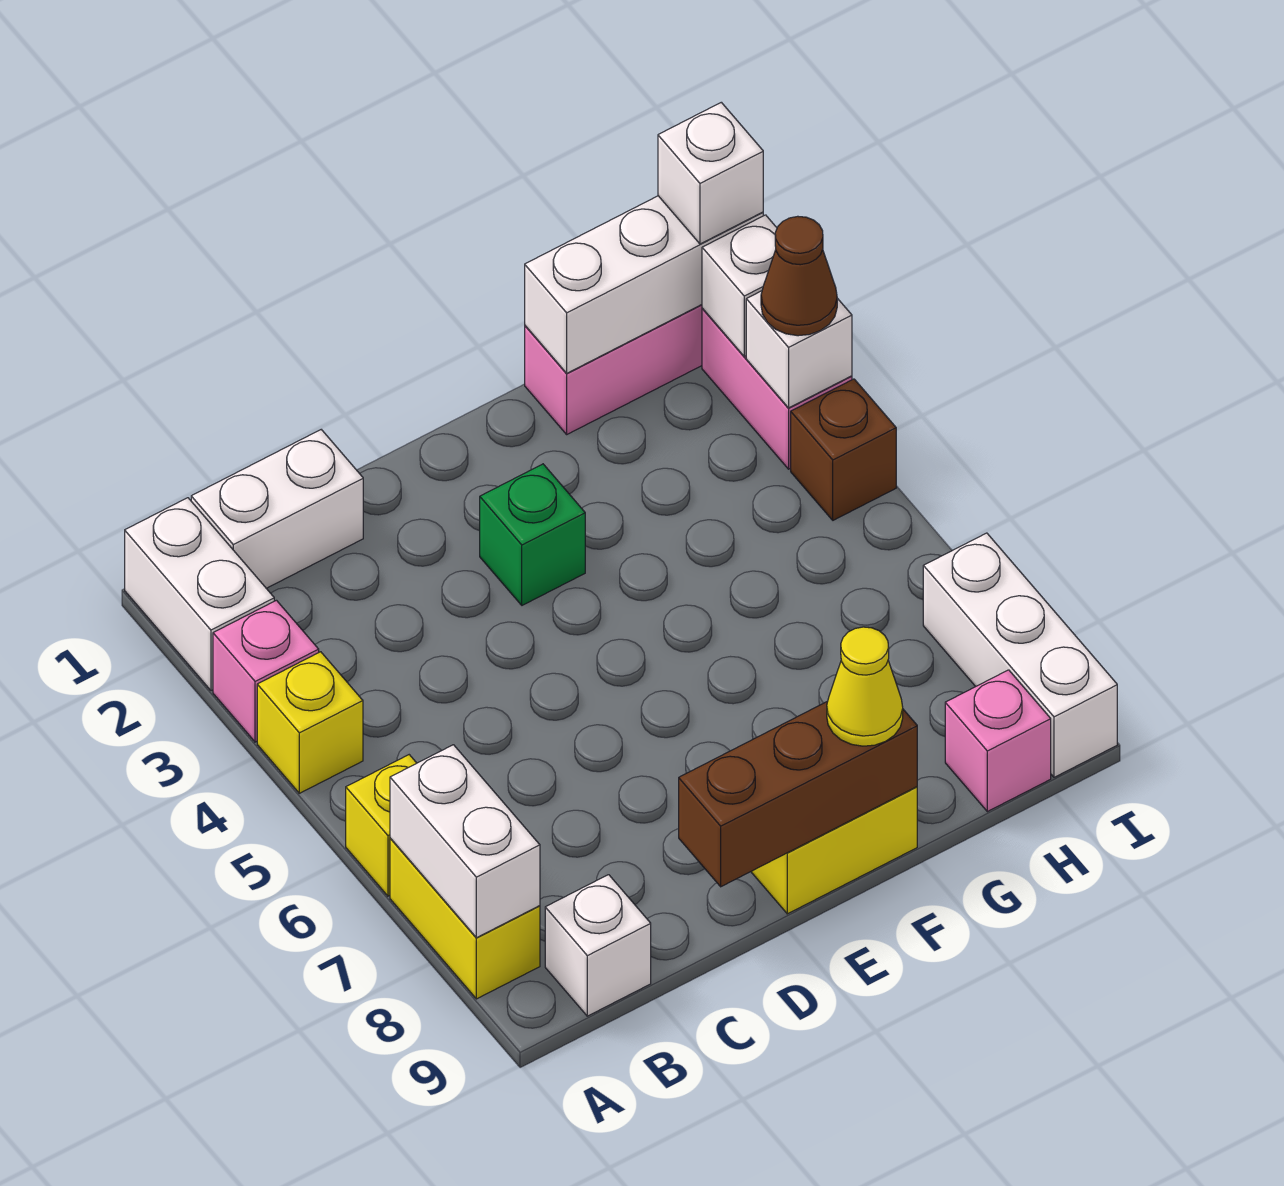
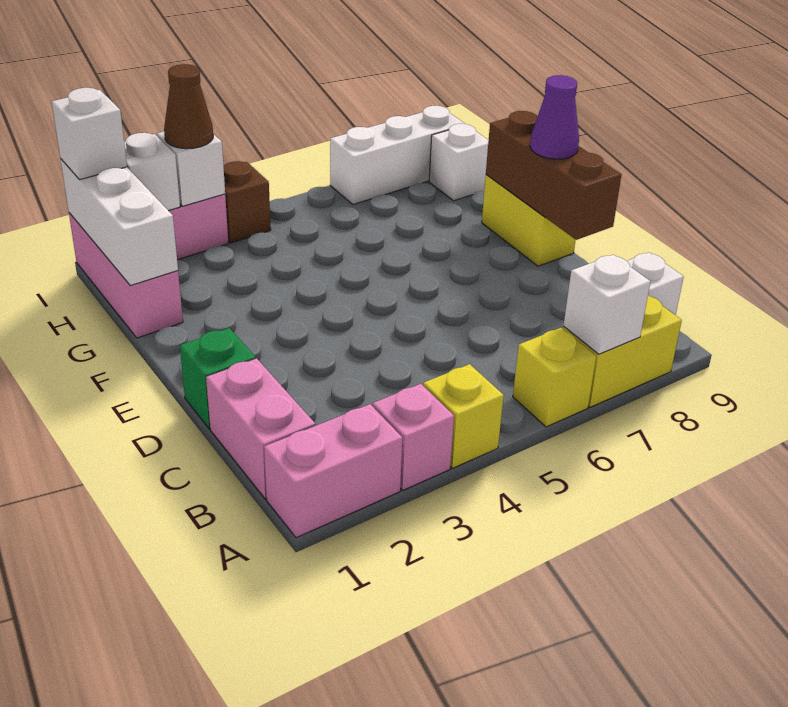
white 1x2 brick [125,498,274,691] -> pink 1x2 brick [264,404,402,538]
white 1x2 brick [390,745,540,938] -> white 1x1 brick [564,255,650,354]
white 1x2 brick [191,430,363,588] -> pink 1x2 brick [206,359,315,499]
green 1x1 brick [480,464,585,605] -> green 1x1 brick moved to [180,328,256,429]
none -> purple 1x1 cone [530,75,579,159]
yellow 1x1 cone [827,627,903,746] -> none
pink 1x1 brick [945,670,1051,812] -> white 1x1 brick [429,124,489,201]

